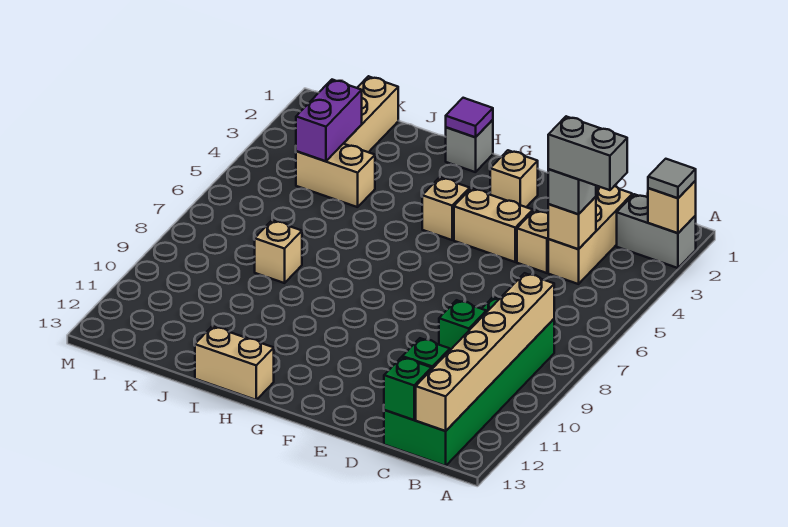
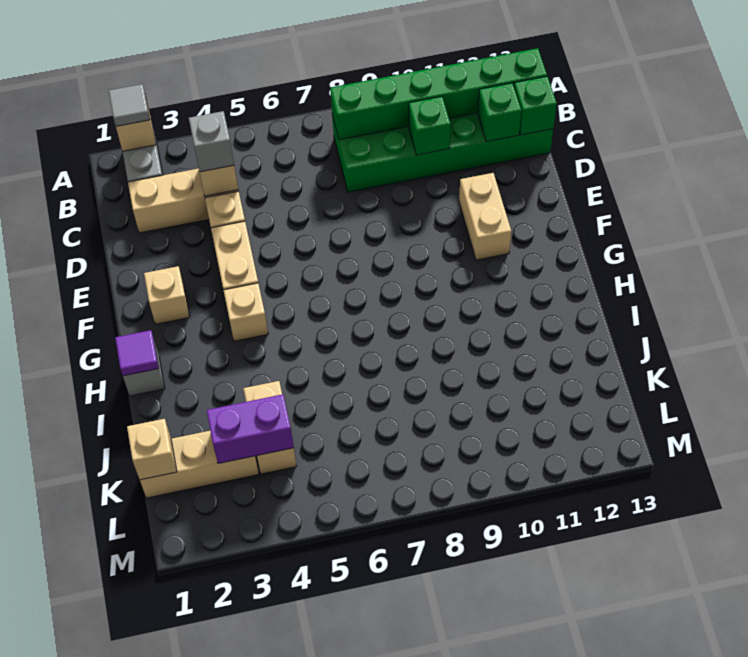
grey 1x2 brick [548,116,627,190] -> none
tan 1x6 brick [416,273,554,431] -> green 1x6 brick [330,48,547,140]
tan 1x2 brick [195,326,274,400] -> tan 1x2 brick moved to [459,173,511,260]
tan 1x1 brick [255,220,302,283] -> tan 1x1 brick moved to [127,419,177,480]

